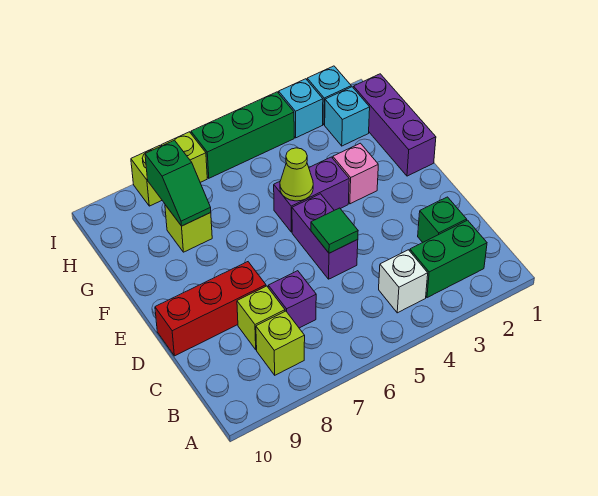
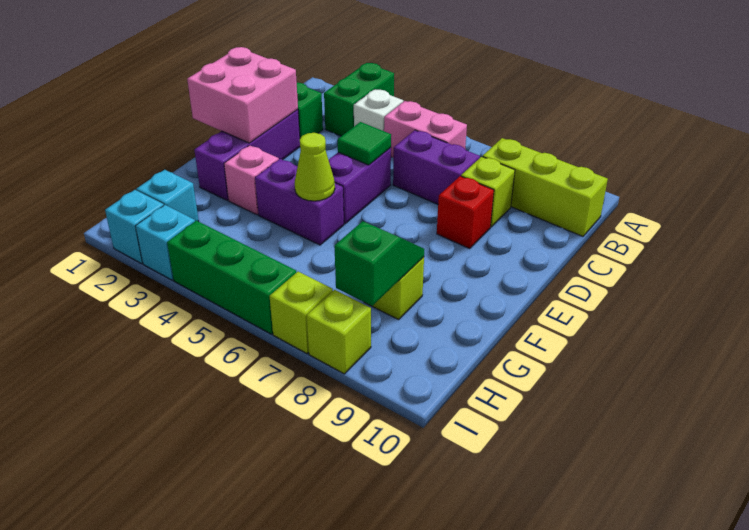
green 1x2 brick [410,220,487,298] -> green 1x2 brick turned to [324,63,394,136]
none -> pink 1x2 brick [384,101,467,158]
lime 1x1 brick [256,311,305,375] -> lime 1x3 brick [482,138,608,236]
purple 1x1 brick [268,271,316,328] -> purple 1x2 brick [393,130,480,204]
none -> pink 2x2 brick [187,47,298,143]
red 1x3 brick [155,262,266,356] -> red 1x1 brick [437,176,494,249]
purple 1x3 brick [353,74,436,176] -> purple 1x3 brick moved to [194,109,300,200]

